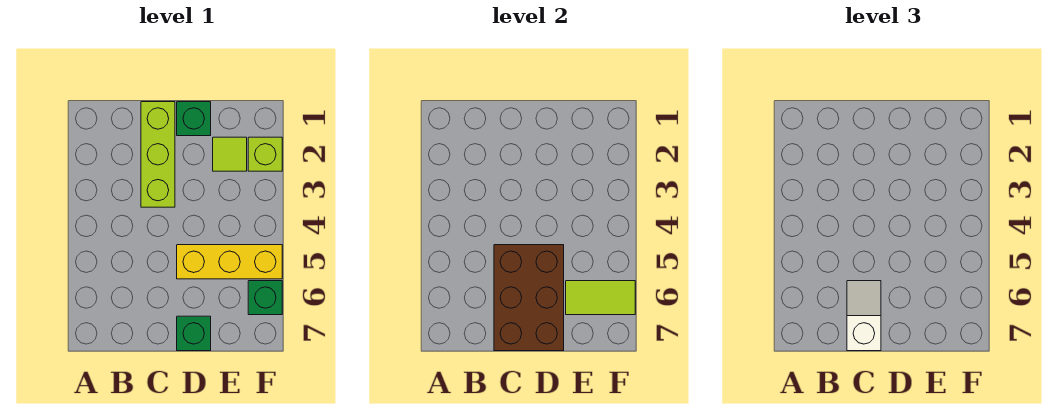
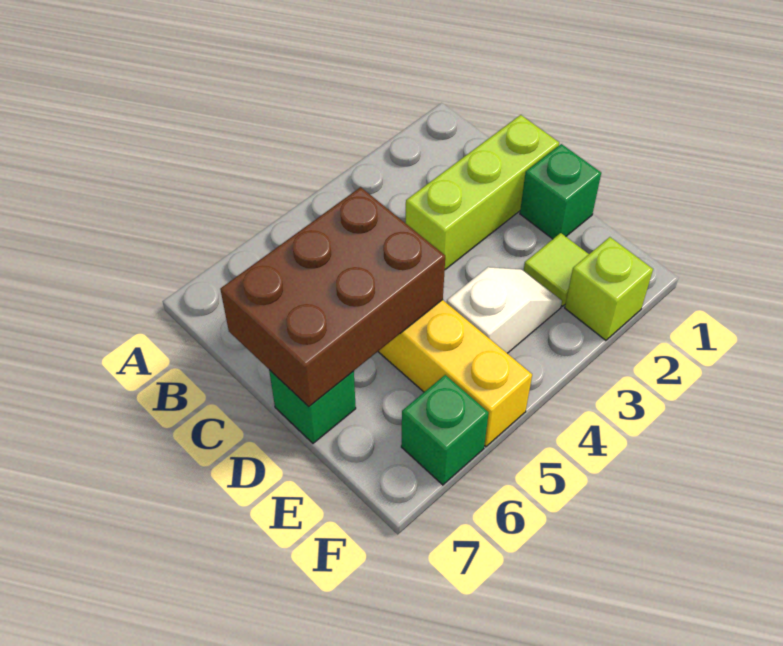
white 1x2 slope [847,281,881,351] -> white 1x2 slope moved to [447,267,562,353]
lime 1x2 tile [566,281,635,315] -> none

